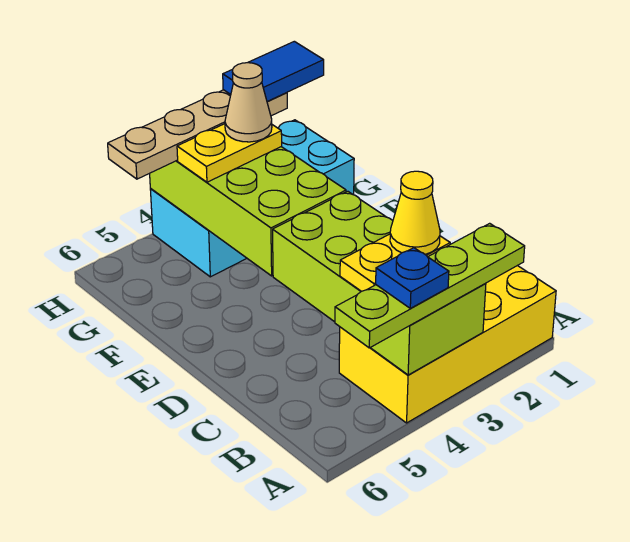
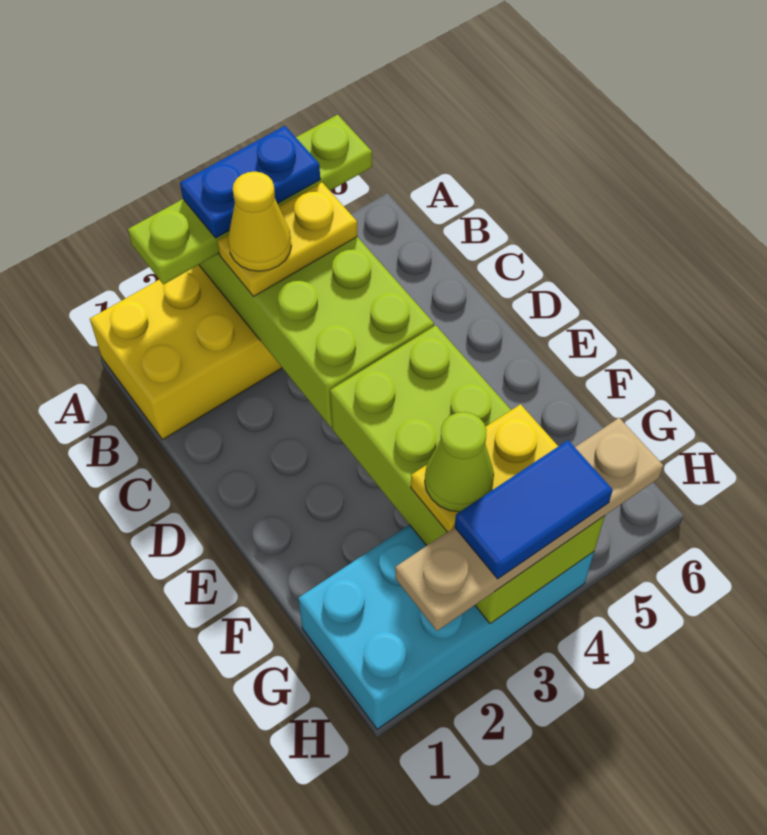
blue 1x1 plate [376,248,449,308] -> blue 1x2 plate [180,126,320,238]
tan 1x1 cone [225,63,272,142] -> lime 1x1 cone [425,412,494,512]
blue 1x2 tile [223,41,324,101] -> blue 1x2 tile moved to [455,440,613,579]

